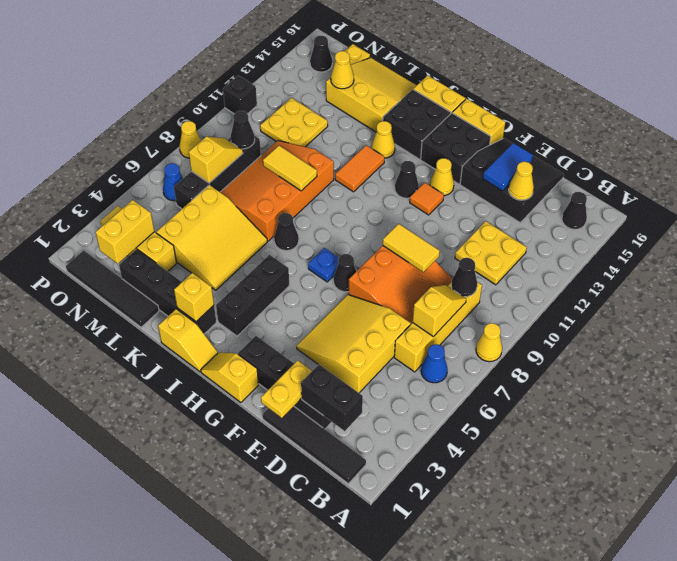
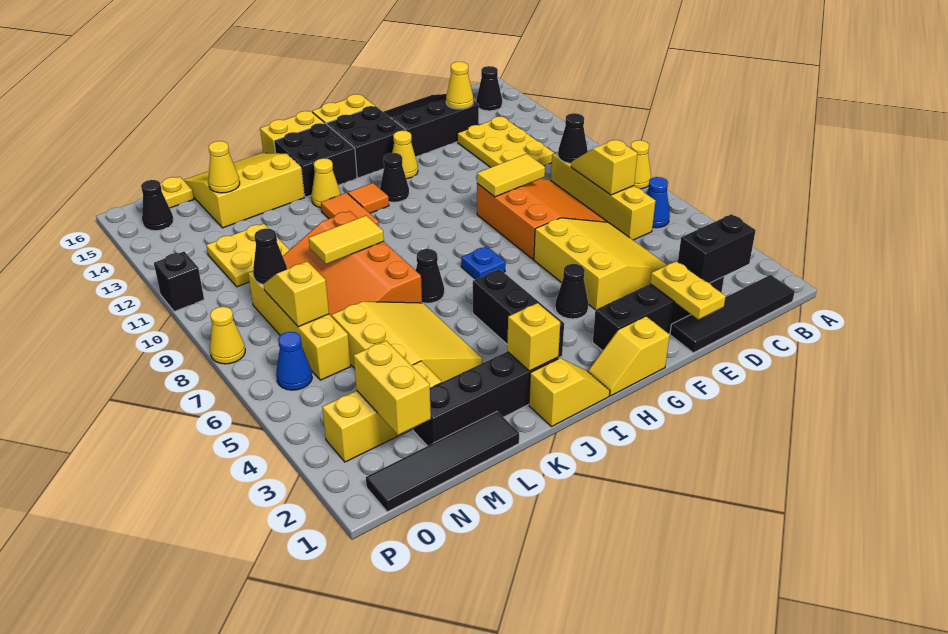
yellow 2x2 plate [455,221,527,285] -> yellow 2x3 plate [457,117,554,167]
yellow 3x3 slope [297,295,411,393] -> yellow 3x3 slope turned to [534,218,667,310]
blue 1x2 tile [483,143,533,191] -> none
black 1x1 cone [333,254,356,292] -> black 1x1 cone moved to [555,264,588,319]
orange 1x1 tile [410,183,444,215] -> orange 1x1 tile moved to [348,183,389,213]
black 1x4 brick [174,135,261,209] -> yellow 1x4 brick [248,271,351,380]

